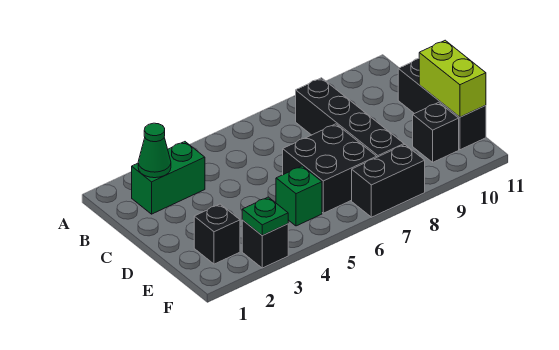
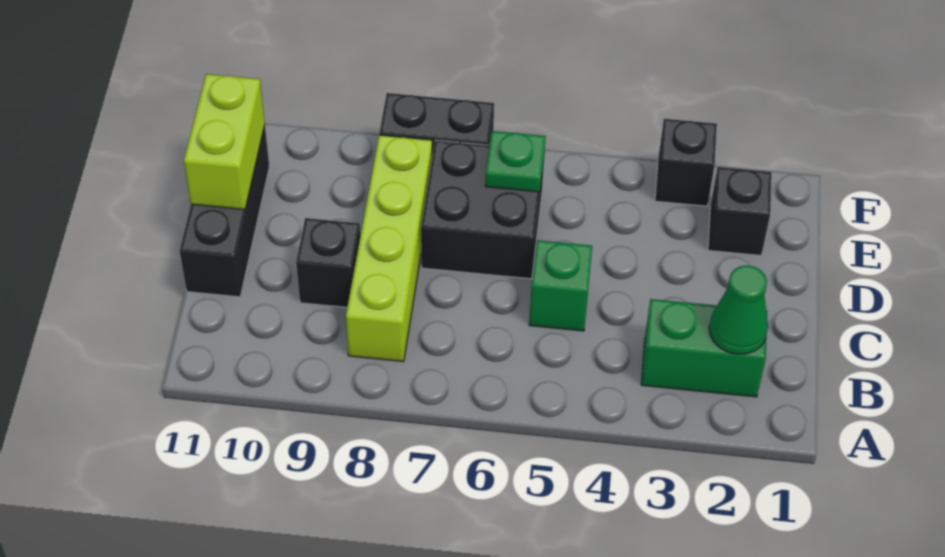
black 1x4 brick [296,78,404,157] -> lime 1x4 brick [346,135,432,362]
green 1x1 brick [276,166,322,226] -> green 1x1 brick moved to [529,240,592,331]
black 1x1 brick [413,102,459,162] -> black 1x1 brick moved to [296,218,361,308]
green 1x1 plate [242,197,288,235] -> green 1x1 plate moved to [485,131,546,192]

